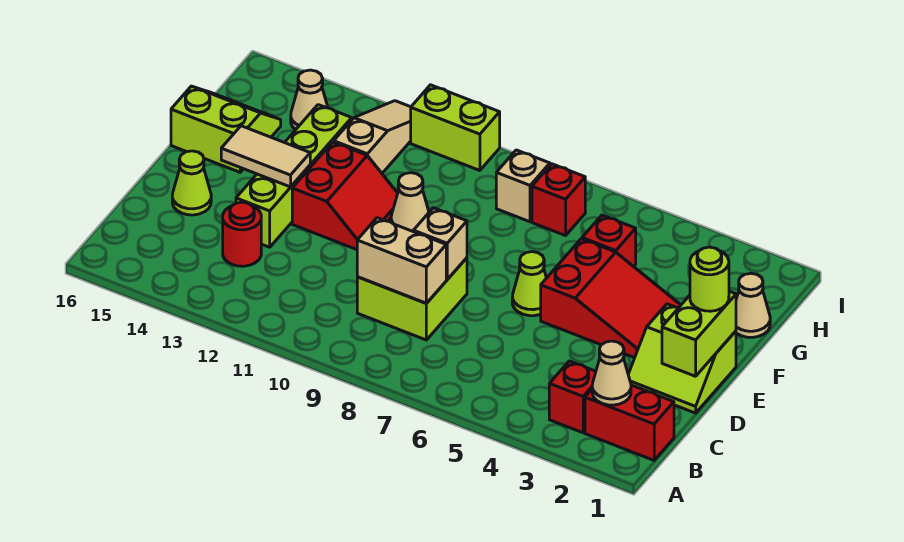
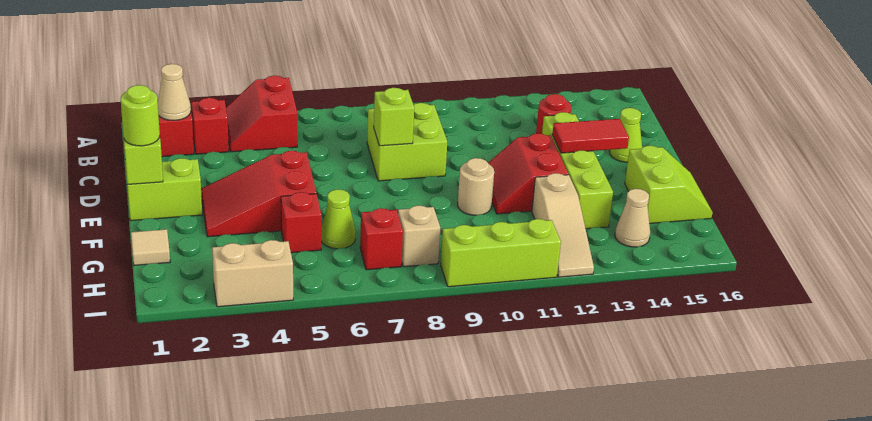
none -> red 2x2 slope [226,76,297,152]
tan 1x2 brick [357,218,446,303] -> tan 1x2 brick moved to [212,240,293,307]
tan 1x1 brick [413,208,467,280] -> lime 1x1 brick [374,88,414,146]
lime 1x1 cone [512,252,546,316] -> lime 1x1 cone moved to [321,189,356,249]
tan 1x2 tile [221,126,310,187] -> red 1x2 tile [552,119,629,153]
tan 1x1 cone [391,173,429,231] -> tan 1x1 round brick [458,158,494,215]
lime 2x2 slope [171,86,281,172] -> lime 2x2 slope turned to [625,146,713,224]
tan 1x1 cone [736,273,770,337] -> tan 1x1 tile [131,229,170,265]
lime 1x2 brick [411,85,500,171] -> lime 1x3 brick [441,219,561,287]

